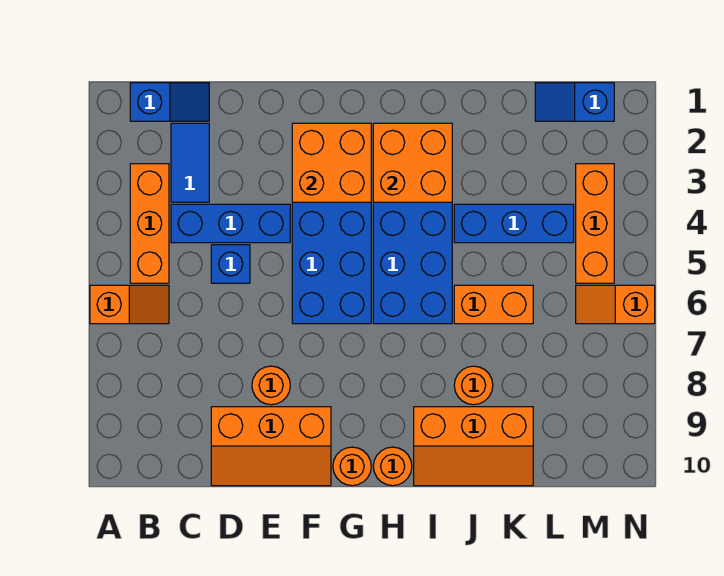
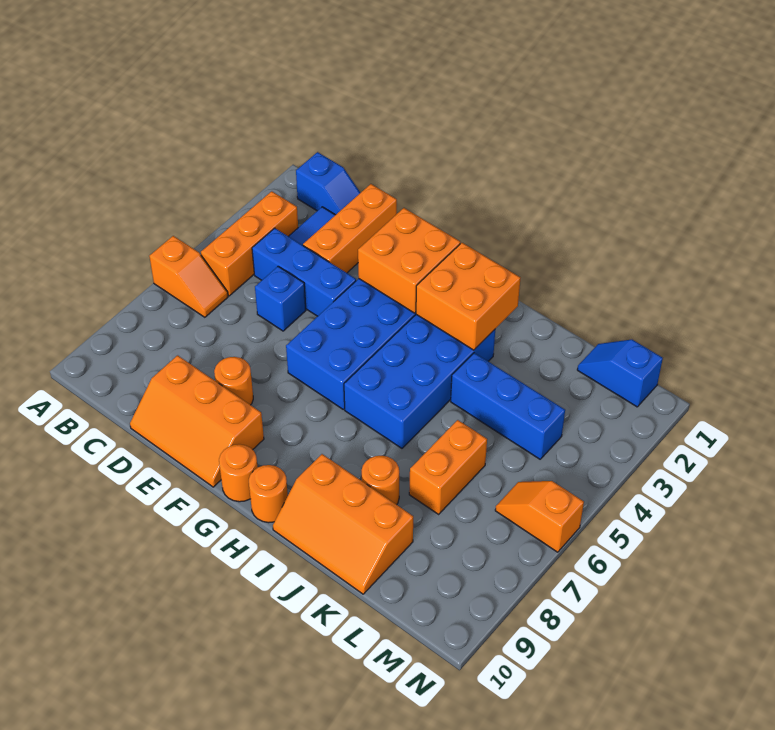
orange 1x2 brick [454,285,533,324] -> orange 1x2 brick turned to [409,420,487,514]
orange 1x3 brick [576,164,614,283] -> orange 1x3 brick moved to [303,184,397,273]

